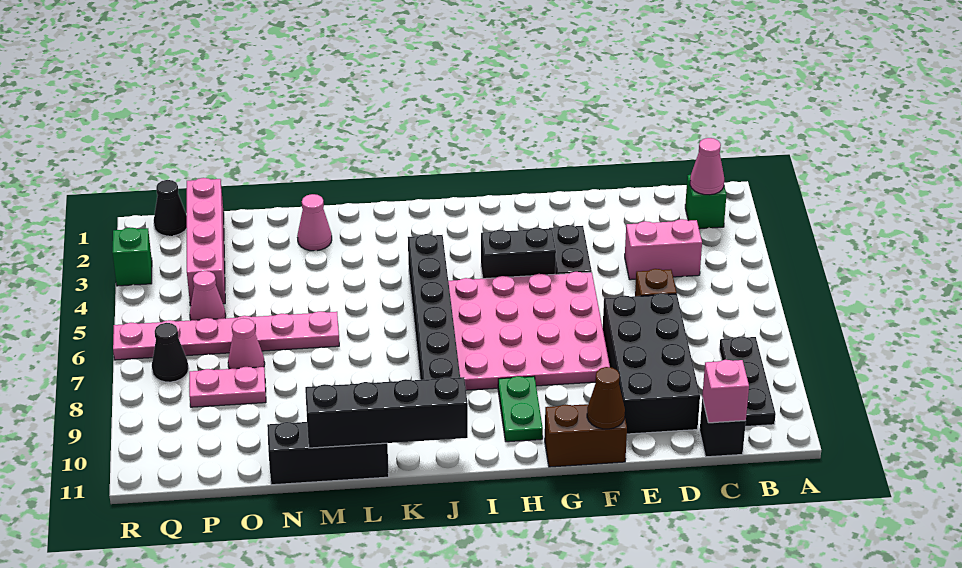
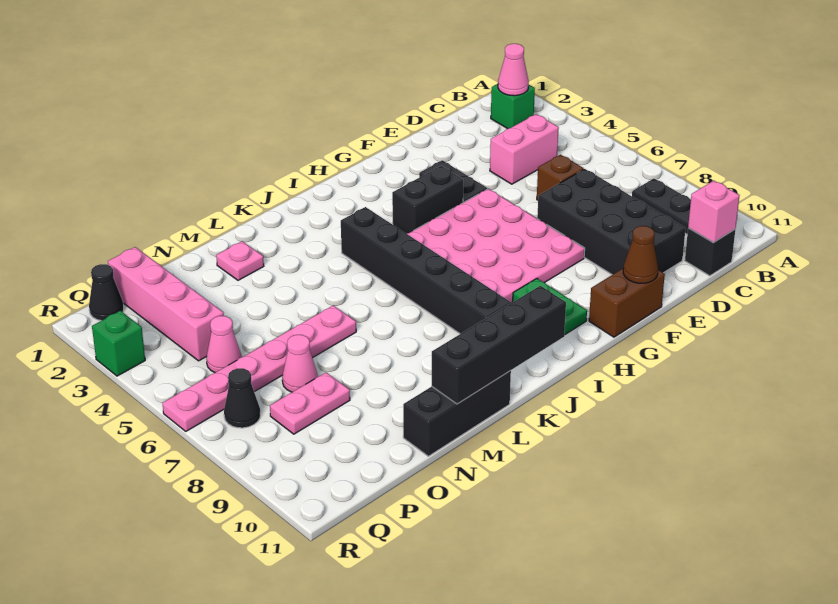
pink 1x1 cone [297,194,332,251] -> pink 1x1 plate [216,241,264,280]

